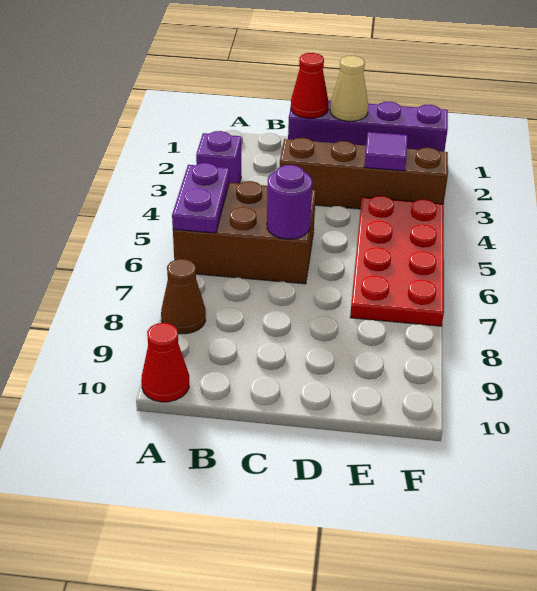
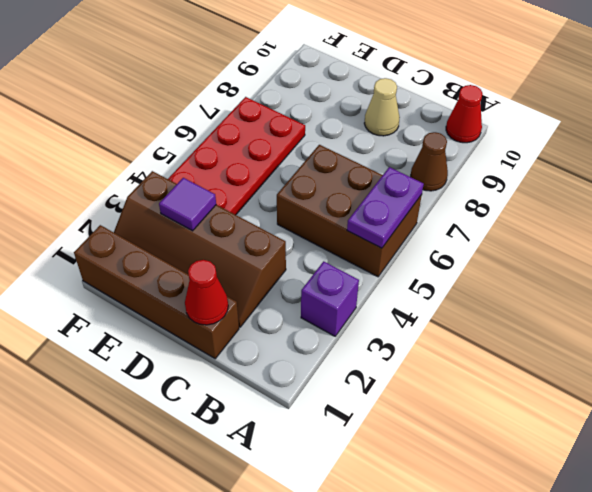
purple 1x4 brick [288,101,448,152] -> brown 1x4 brick [74,225,239,359]
purple 1x1 round brick [267,165,312,239] -> none
tan 1x1 cone [330,56,368,121] -> tan 1x1 cone moved to [364,78,400,136]

